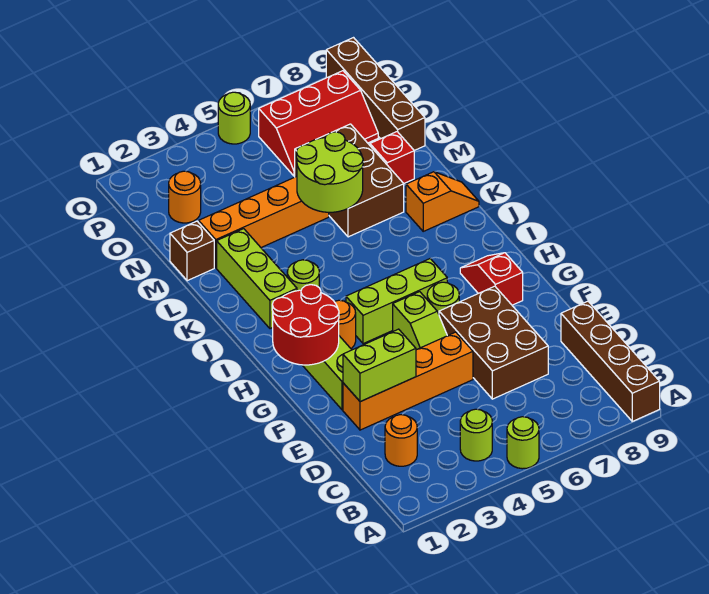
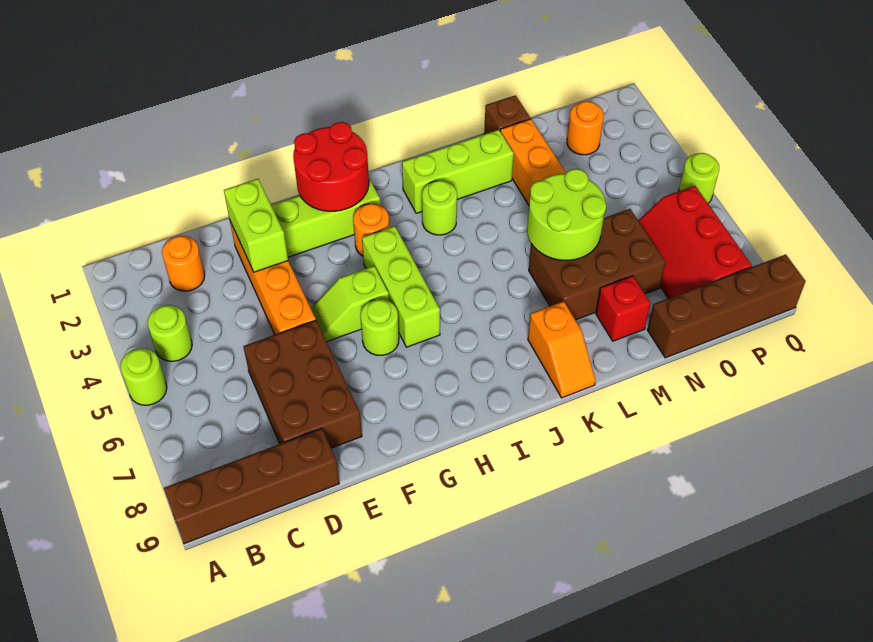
brown 2x3 brick [439,286,548,399] -> brown 2x3 brick turned to [243,320,362,448]
red 1x2 slope [460,253,523,305] -> none

